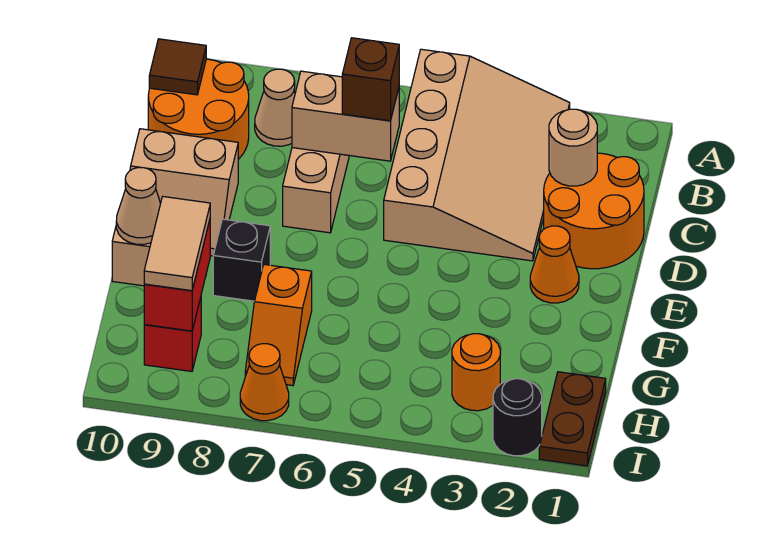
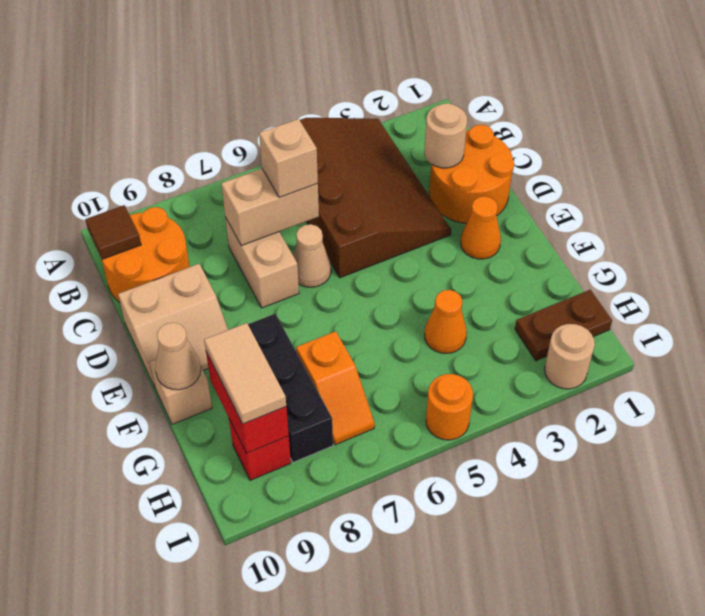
tan 3x4 slope [384,49,570,261] -> brown 3x4 slope [300,118,451,278]
tan 1x1 cone [255,69,295,146] -> tan 1x1 cone moved to [293,224,331,287]
brown 1x1 brick [342,38,399,121] -> tan 1x1 brick [259,119,318,197]
black 1x1 brick [213,219,270,301] -> black 1x3 brick [248,314,333,462]
brown 1x2 plate [539,372,606,466] -> brown 1x2 plate turned to [515,290,612,361]
orange 1x1 round brick [452,334,500,411] -> orange 1x1 round brick moved to [426,374,473,440]
black 1x1 round brick [493,379,542,456] -> tan 1x1 round brick [545,324,595,389]
orange 1x1 cone [240,344,289,421] -> orange 1x1 cone moved to [425,290,467,353]

